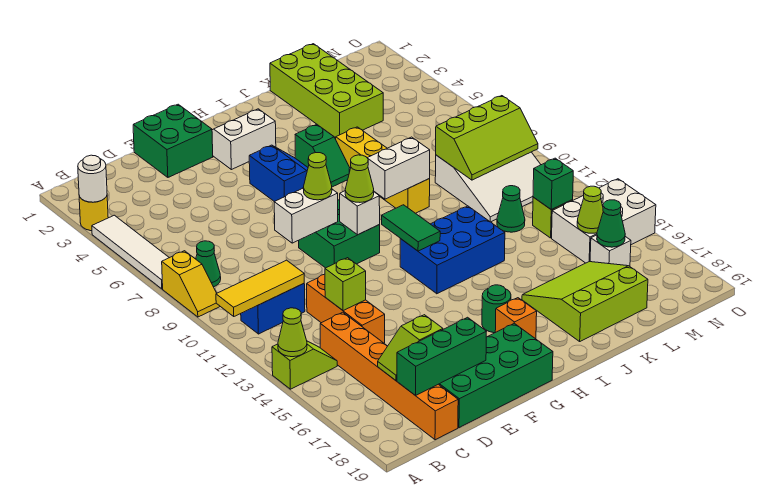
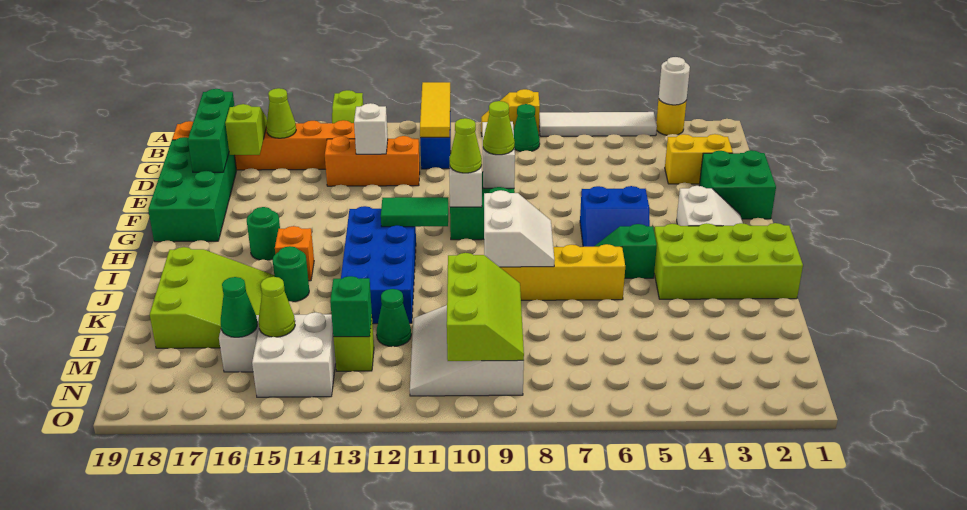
lime 1x1 cone [278,308,307,357] -> lime 1x1 cone moved to [266,88,296,138]
none -> yellow 1x2 brick [665,134,733,184]
lime 1x1 brick [325,258,366,311] -> white 1x1 brick [354,103,388,154]
blue 2x3 brick [400,206,505,294] -> blue 2x4 brick [341,206,416,324]
orange 1x1 brick [495,298,537,339] -> orange 1x1 brick moved to [275,226,314,281]
none -> green 1x1 round brick [273,246,309,302]
lime 2x4 brick [270,44,383,138] -> lime 2x4 brick moved to [654,223,803,299]
lime 2x3 slope [436,96,538,180] -> lime 2x3 slope turned to [447,253,524,361]
white 2x3 brick [552,179,656,263] -> white 2x2 brick [252,312,336,397]

